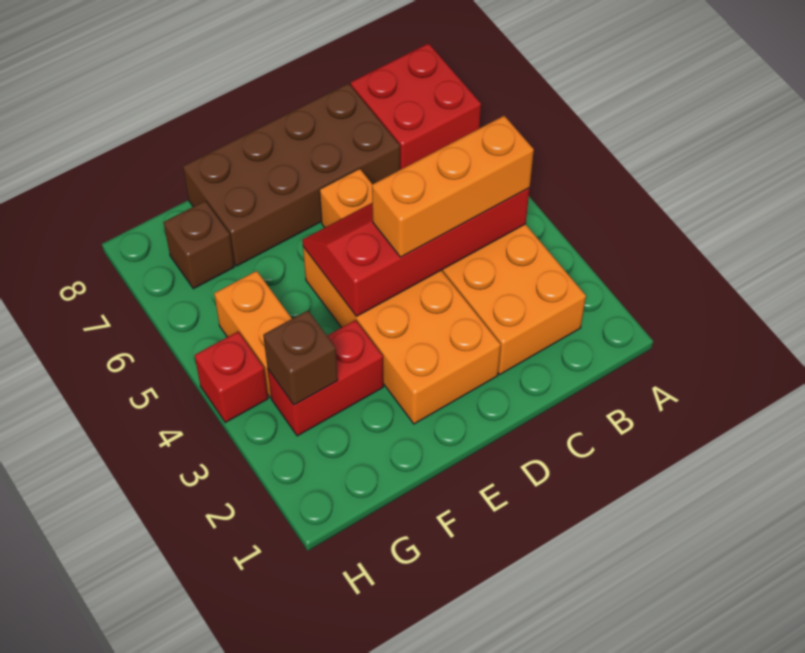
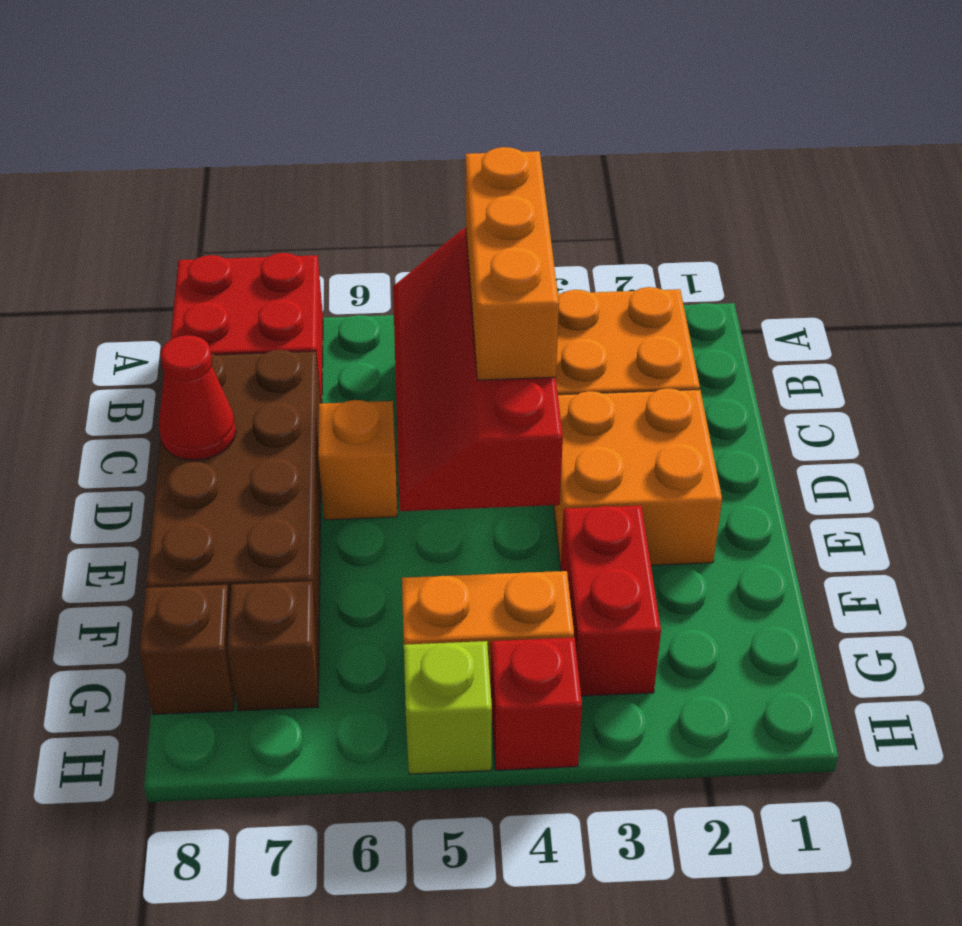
orange 2x4 brick [303,247,501,424] -> orange 2x2 brick [553,388,722,569]
none -> red 1x1 cone [159,335,236,460]
brown 1x1 brick [263,311,338,405] -> brown 1x1 brick moved to [139,585,235,714]
none -> lime 1x1 brick [404,641,492,774]

